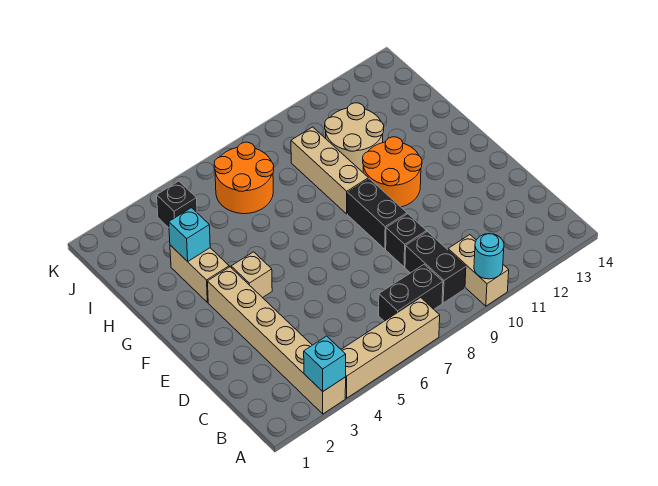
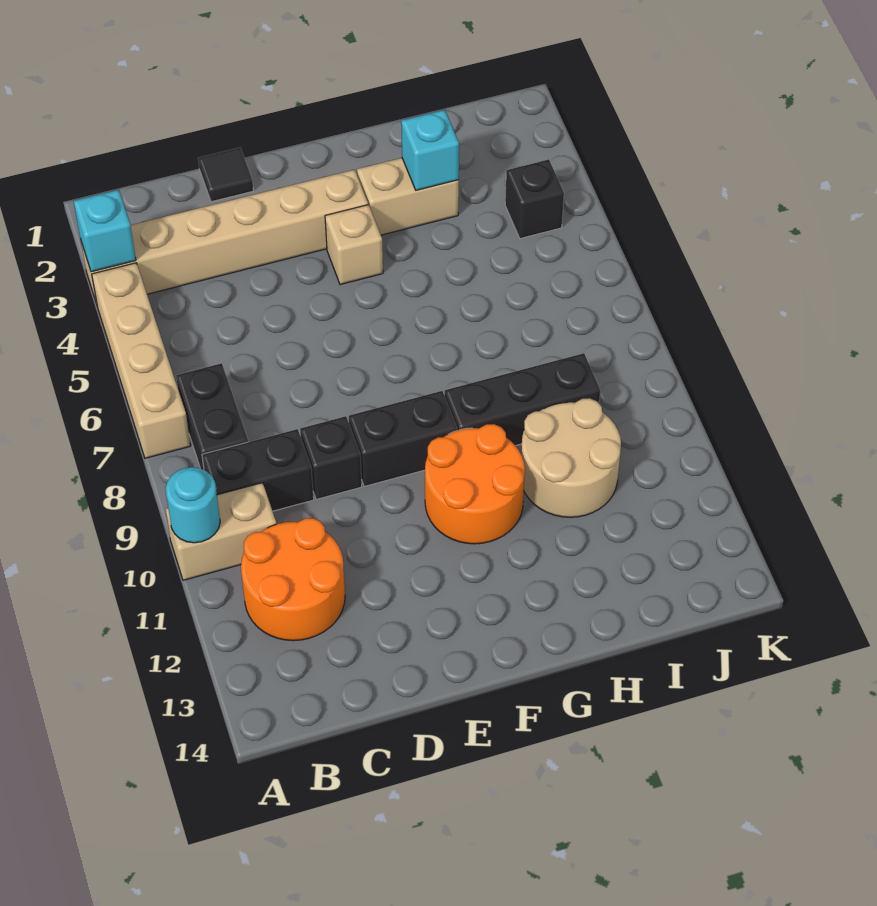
none -> black 1x1 tile [198,148,253,202]
tan 1x3 brick [291,127,368,214] -> black 1x3 brick [445,353,600,446]
orange 2x2 round brick [214,142,274,214] -> orange 2x2 round brick moved to [241,518,345,641]

